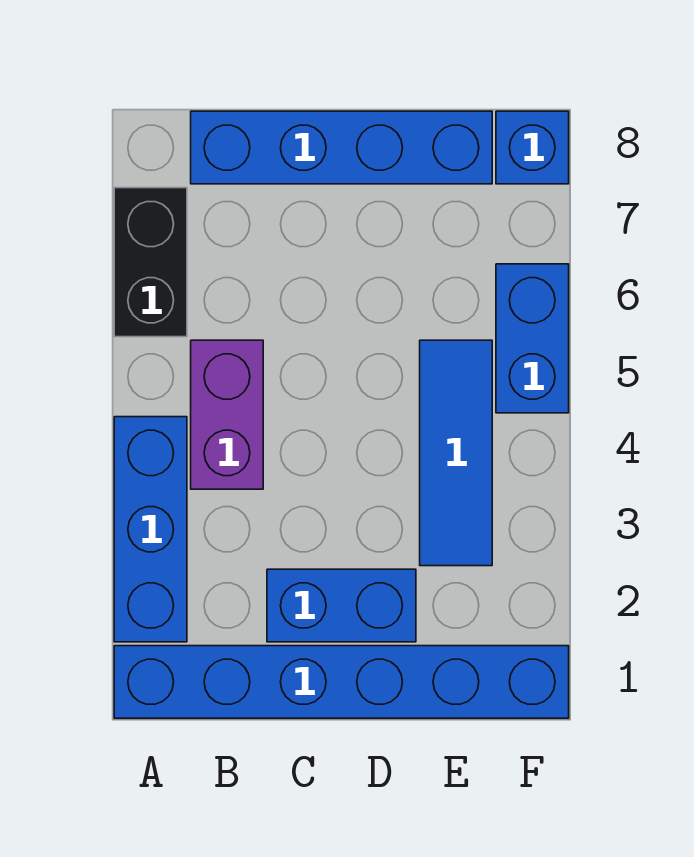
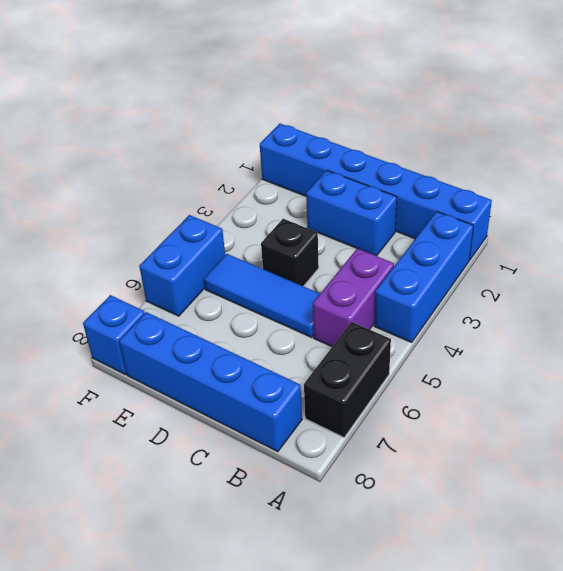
none -> black 1x1 brick [261,219,319,286]
blue 1x3 tile [420,340,492,566] -> blue 1x3 tile turned to [204,254,320,337]

